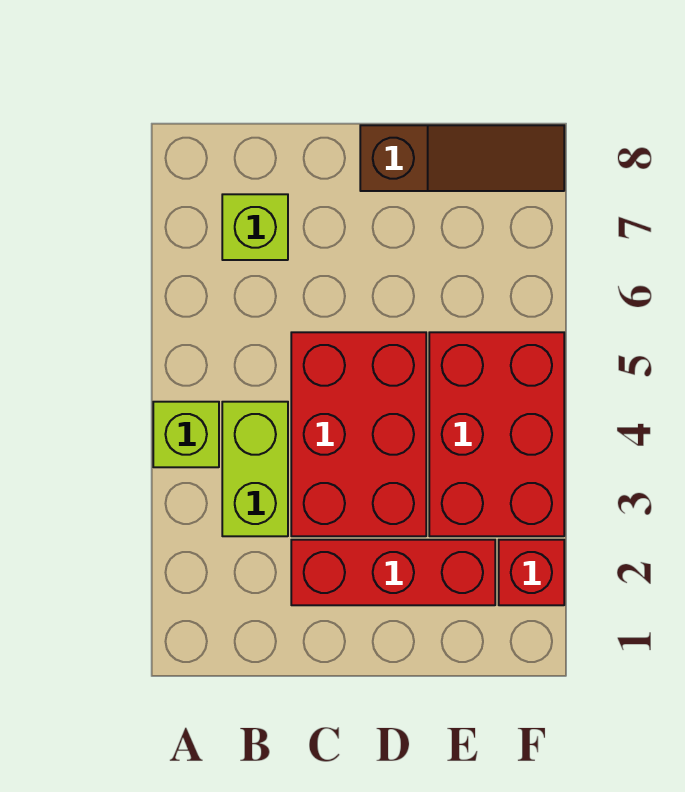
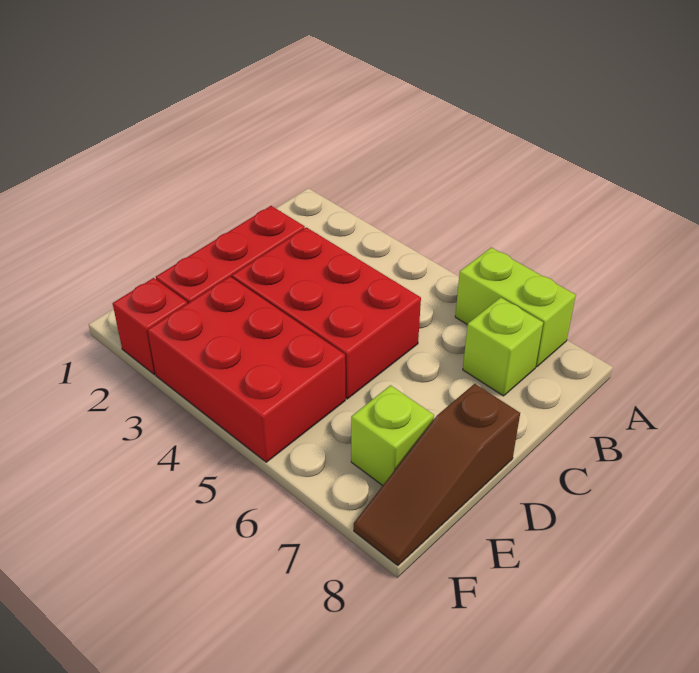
lime 1x1 brick [153,402,219,467] -> lime 1x1 brick moved to [351,385,434,486]
lime 1x2 brick [222,402,288,536] -> lime 1x2 brick moved to [455,248,576,367]

